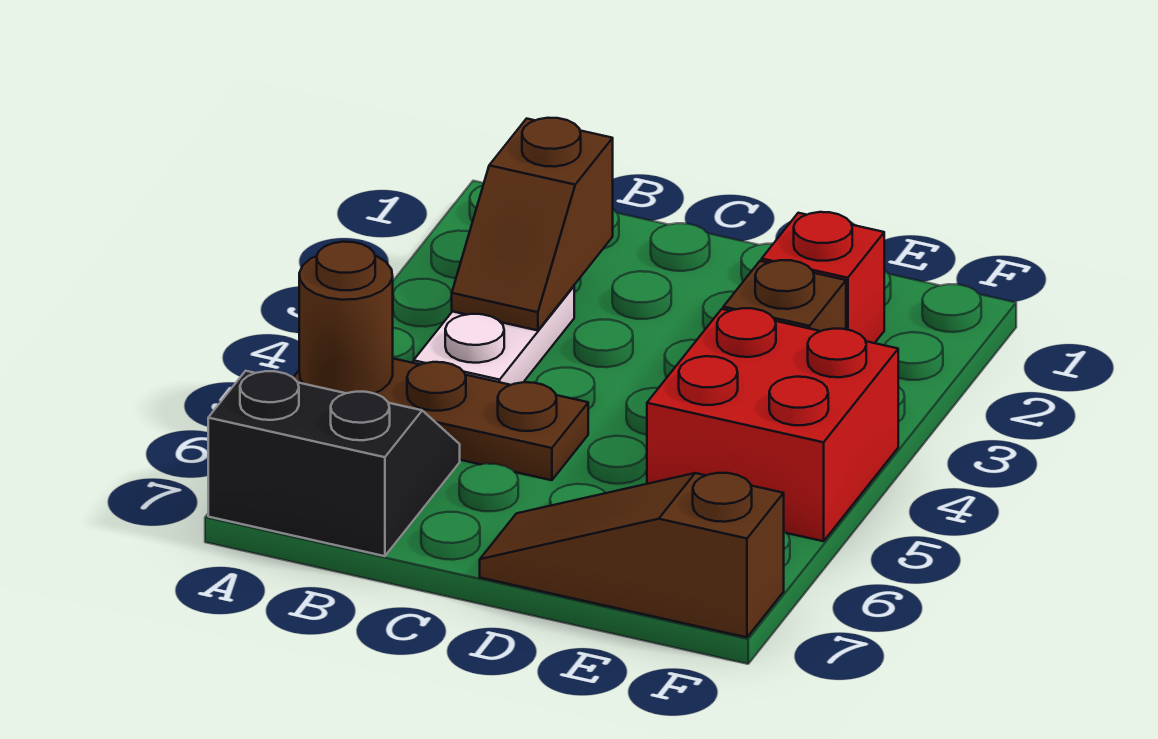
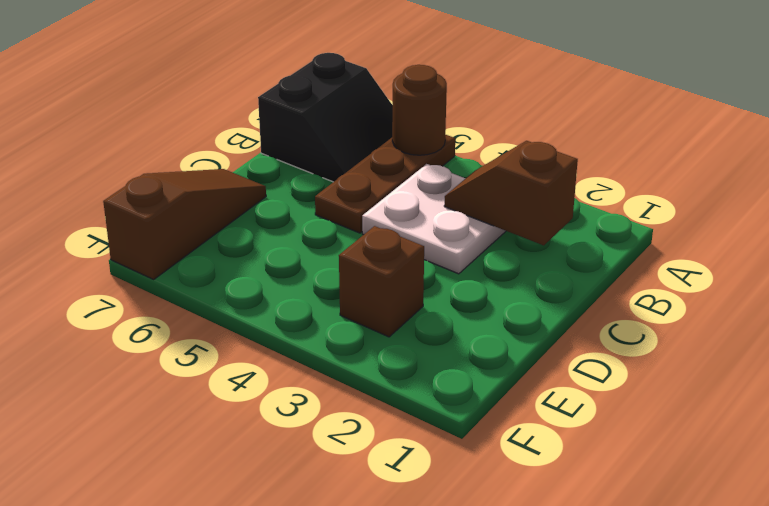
white 1x2 plate [414,286,574,385] -> white 2x2 plate [362,164,506,274]
red 1x1 brick [762,212,884,343] -> none
red 2x2 brick [647,308,898,541] -> none

